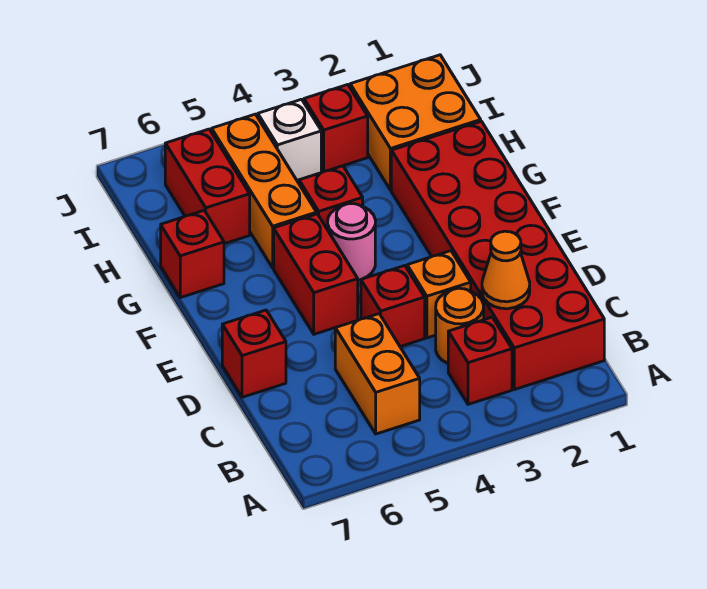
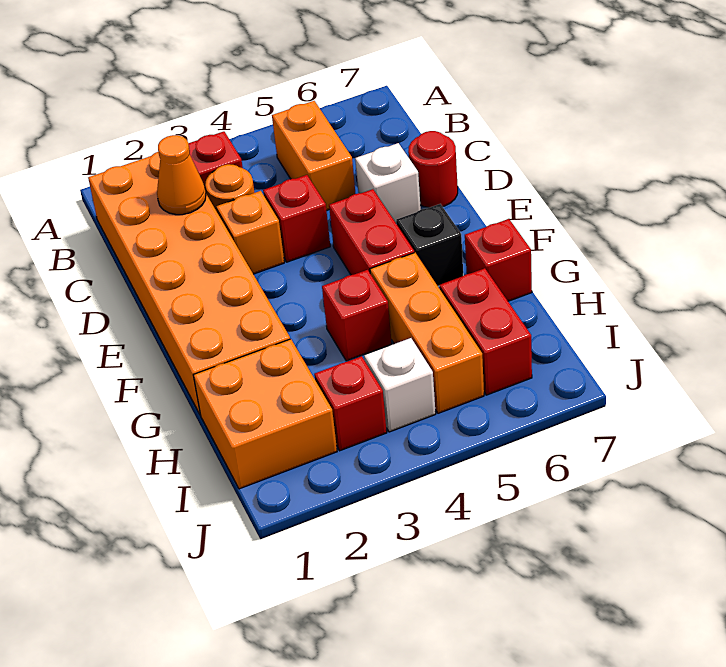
red 2x6 brick [391,121,604,390] -> orange 2x6 brick [88,152,290,415]
none -> white 1x1 brick [355,143,421,223]
red 1x1 brick [222,310,286,397] -> red 1x1 round brick [408,131,458,208]
pink 1x1 round brick [328,204,375,280] -> none
none -> black 1x1 brick [396,204,463,286]

